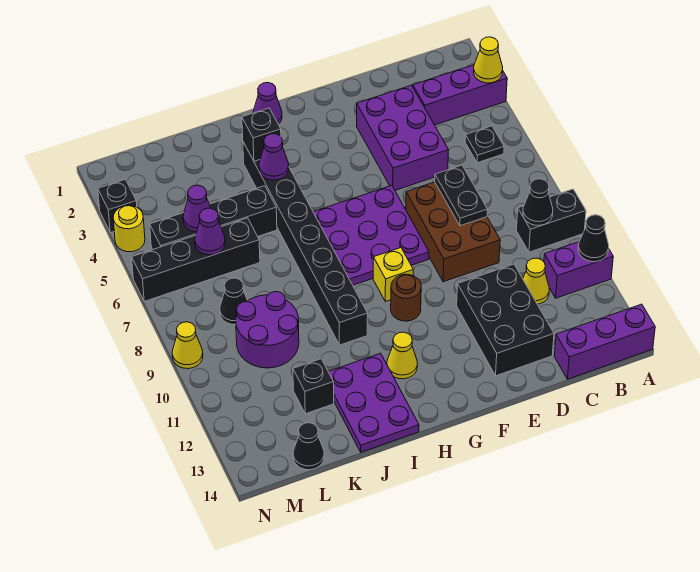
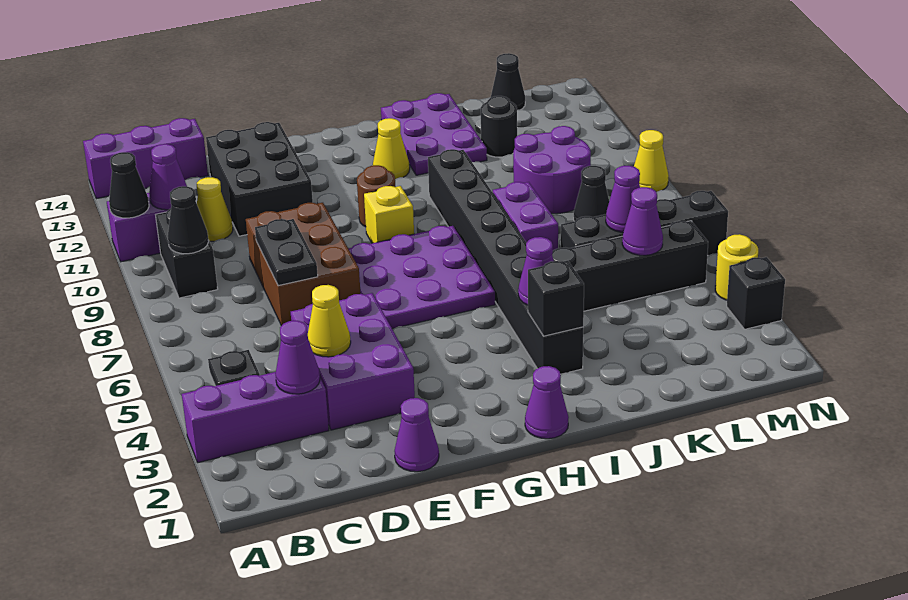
yellow 1x1 cone [474,37,503,83] -> yellow 1x1 cone moved to [308,285,351,357]
black 1x2 brick [516,189,586,252] -> black 1x2 brick turned to [156,209,218,298]
none -> purple 1x1 cone [149,144,187,210]
none -> purple 1x1 cone [276,321,320,394]
none -> purple 1x1 cone [395,398,439,472]
none -> purple 1x2 brick [493,182,558,250]
black 1x1 brick [293,359,334,414] -> black 1x1 round brick [481,96,517,157]

